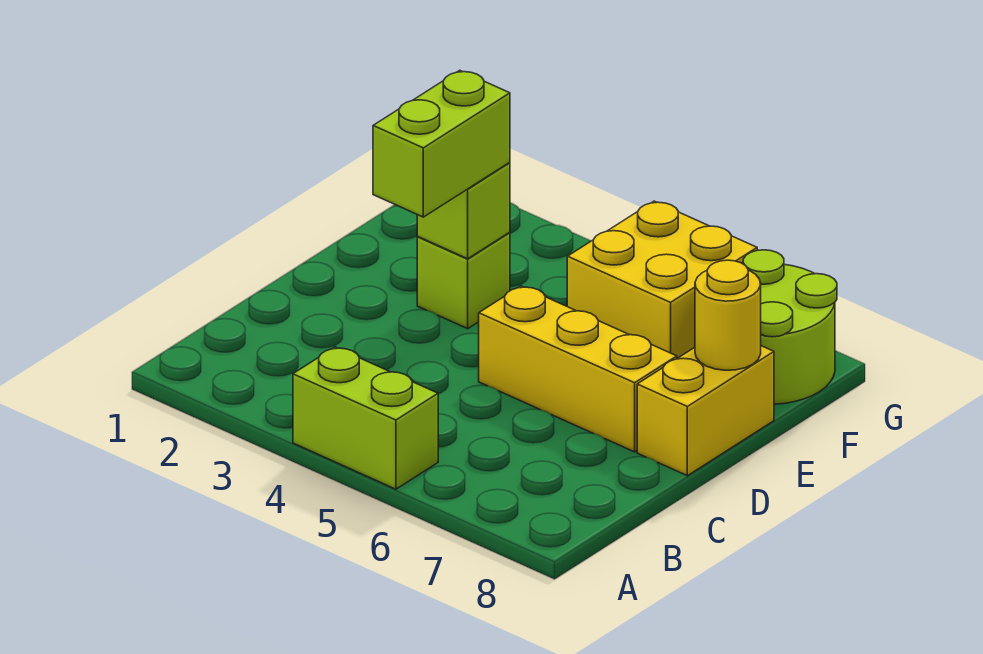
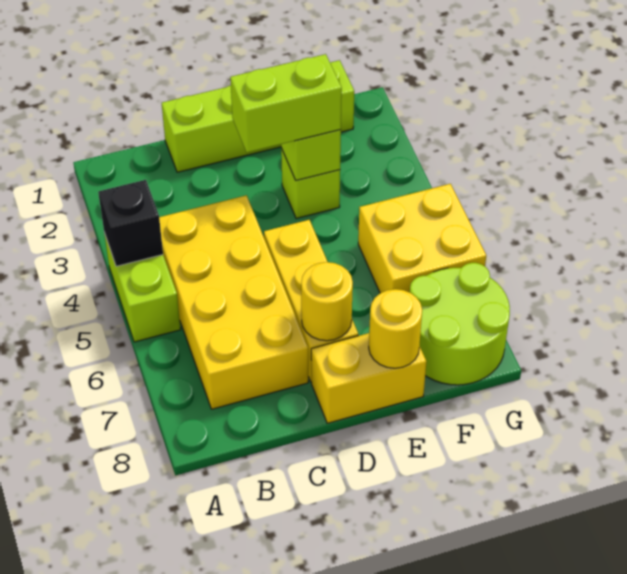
none -> black 1x1 brick [98,180,163,266]
none -> yellow 2x4 brick [159,195,308,409]
none -> lime 1x4 brick [162,60,354,172]
none -> yellow 1x1 round brick [301,262,353,341]

